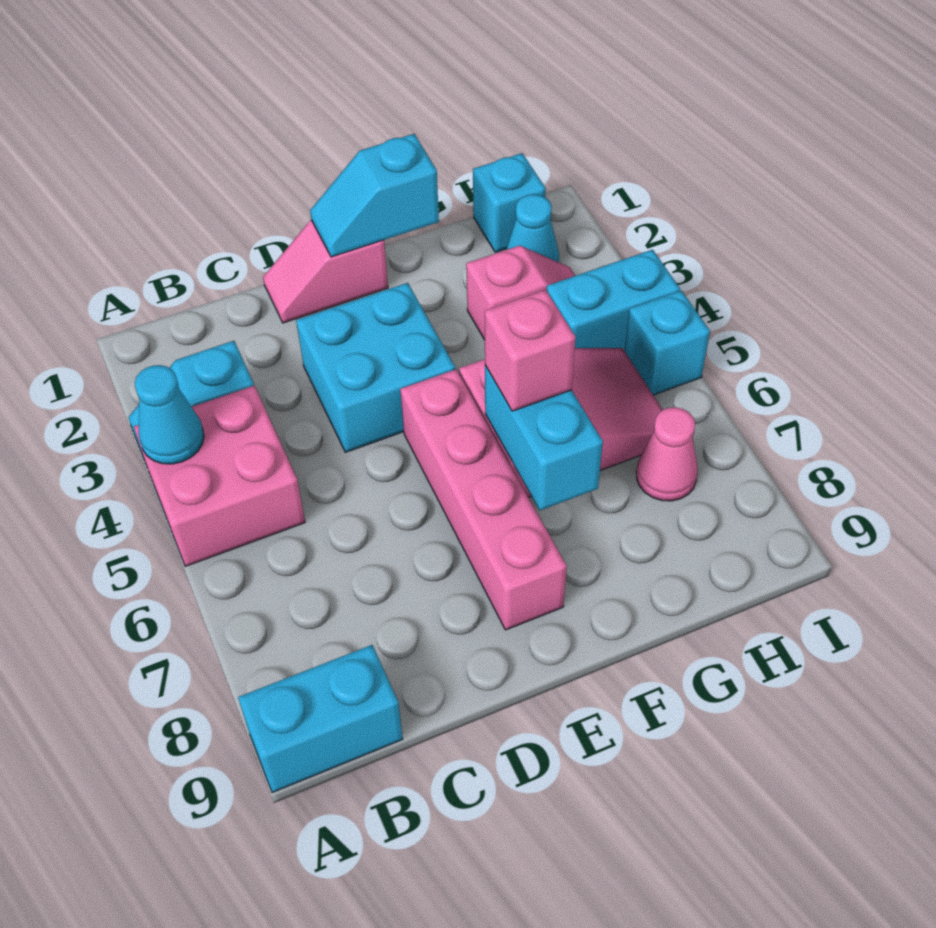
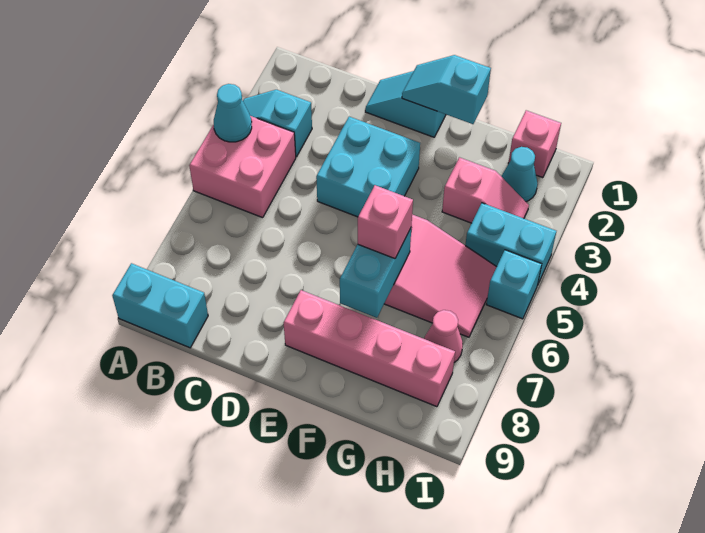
pink 1x2 slope [263,220,388,323] -> cyan 1x2 slope [365,71,446,137]
pink 1x4 brick [400,369,567,630] -> pink 1x4 brick turned to [284,290,455,407]
cyan 1x1 brick [473,153,546,252] -> pink 1x1 brick [508,110,561,178]

